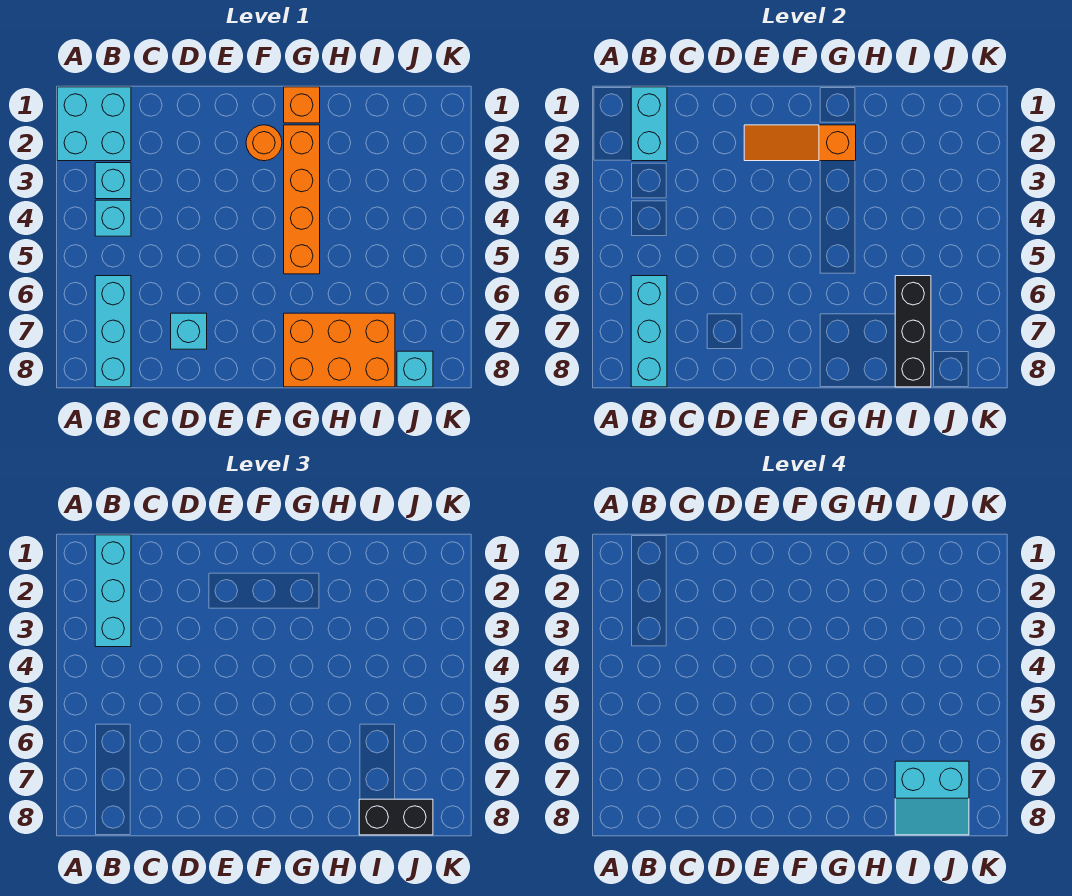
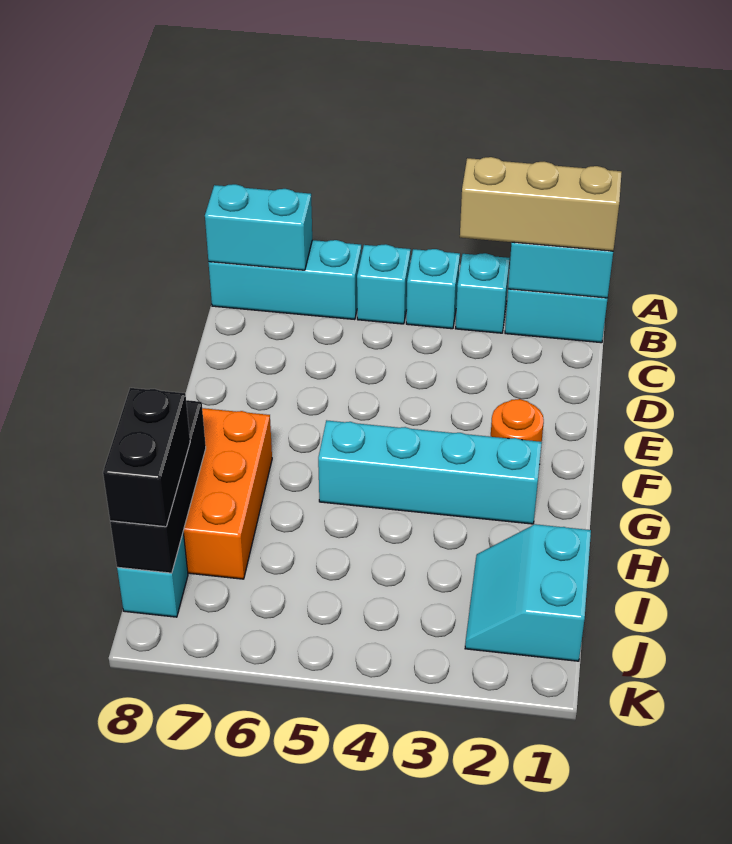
cyan 1x3 brick [95,535,131,647] -> tan 1x3 brick [460,157,622,251]
cyan 1x3 brick [631,276,667,387] -> cyan 1x2 brick [205,184,312,270]
cyan 1x1 brick [171,313,207,349] -> cyan 1x1 brick moved to [357,244,411,324]
orange 1x3 slope [744,125,856,161] -> none
orange 1x1 brick [284,87,320,123] -> none
orange 1x4 brick [284,125,320,274] -> cyan 1x4 brick [318,420,542,524]
black 1x3 brick [895,276,931,387] -> black 1x3 brick turned to [110,400,206,573]
cyan 2x2 slope [895,761,969,835] -> cyan 2x2 slope moved to [465,524,591,661]

